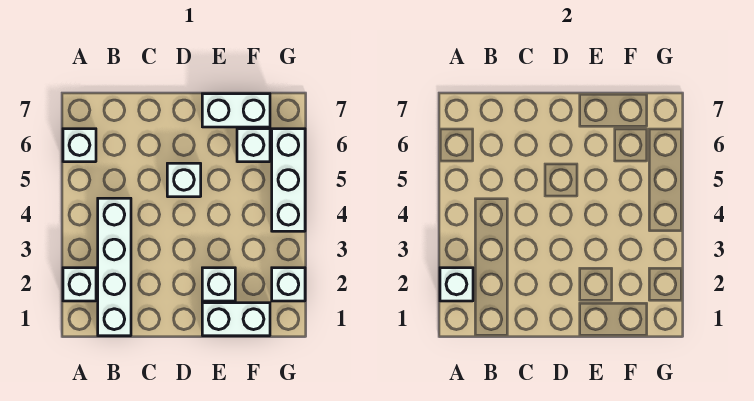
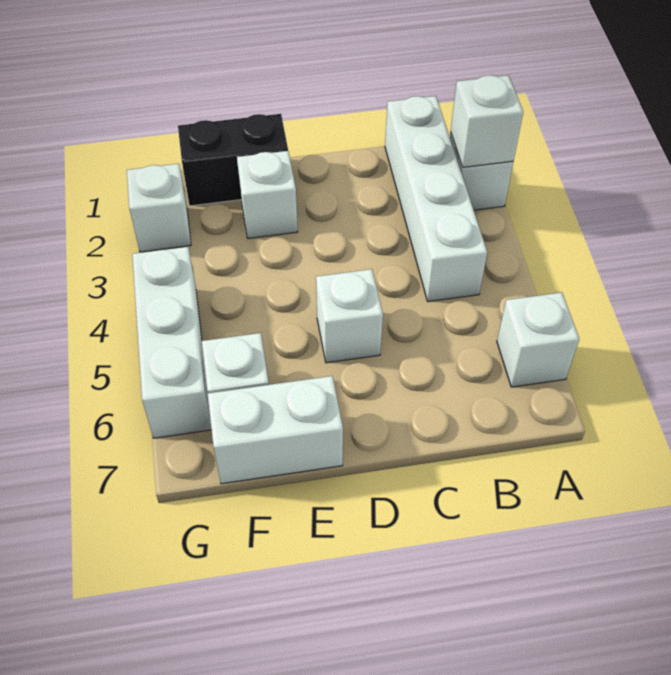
white 1x2 brick [202,303,270,336] -> black 1x2 brick [178,114,288,206]

